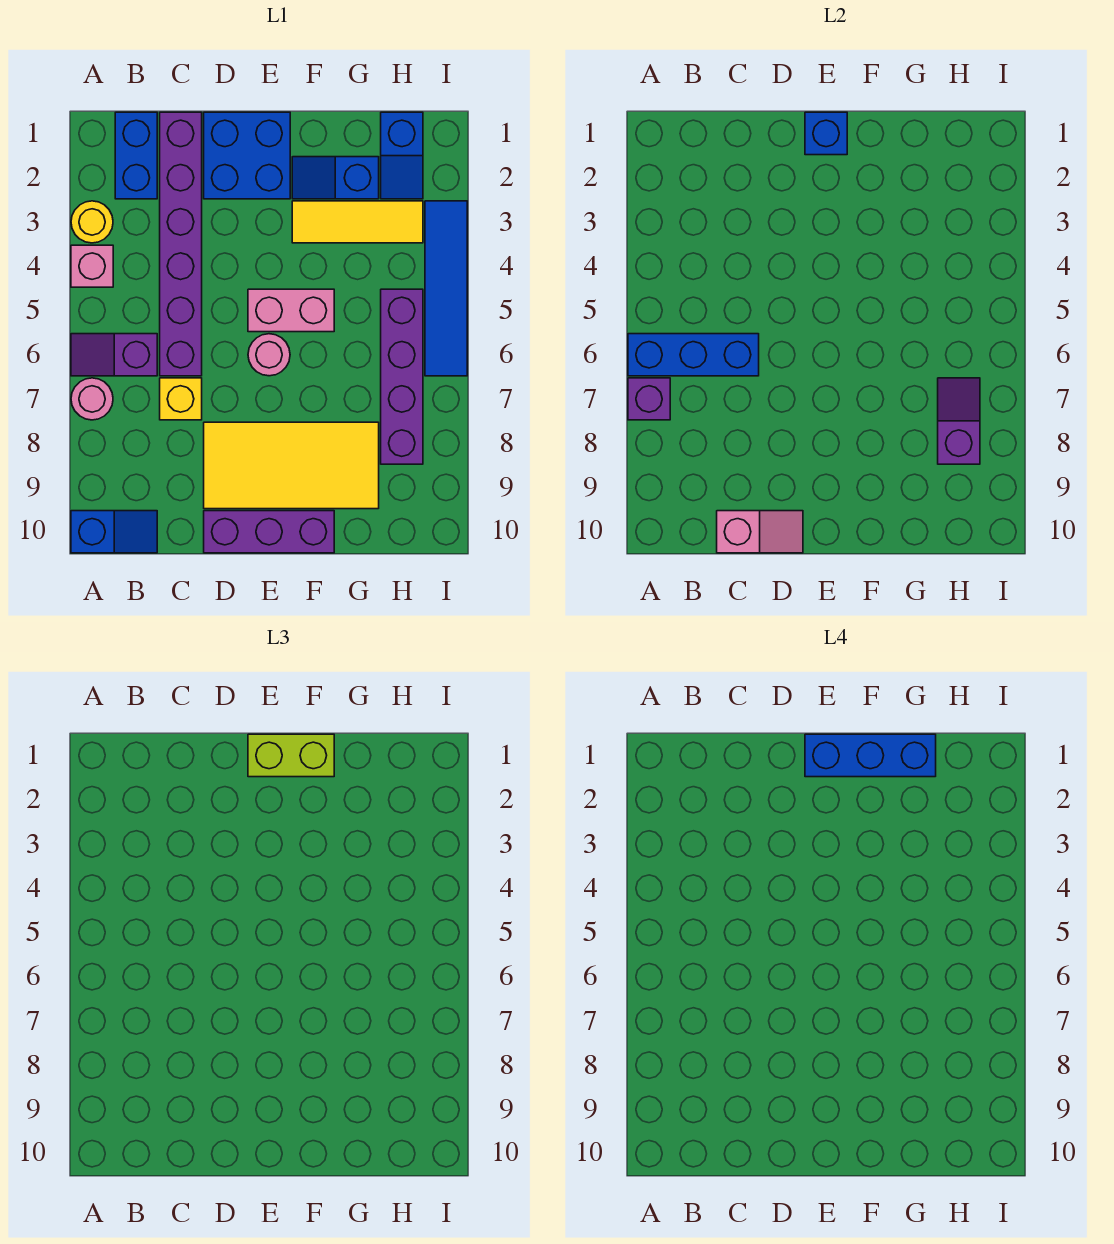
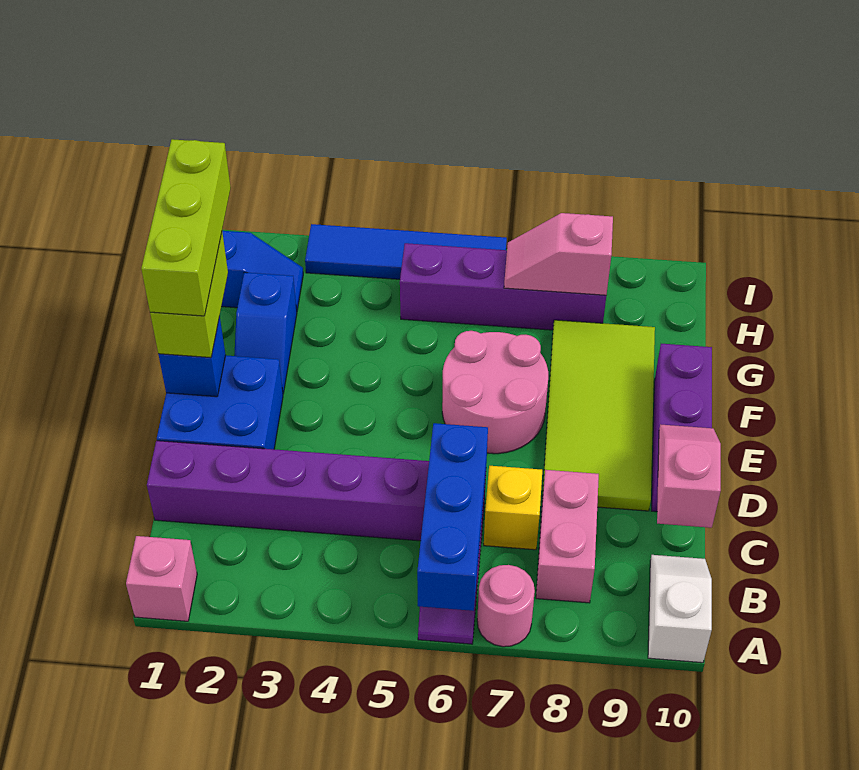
yellow 1x1 round brick [71,201,113,243] -> none
pink 1x1 brick [71,245,113,287] -> pink 1x1 brick moved to [126,536,197,621]
purple 1x1 brick [628,378,670,420] -> none
blue 1x2 slope [71,511,157,553] -> white 1x2 slope [648,555,712,663]
blue 1x2 brick [115,112,157,199] -> none
yellow 2x4 tile [204,422,379,509] -> lime 2x4 tile [542,320,655,511]
blue 1x3 brick [805,734,936,777] -> lime 1x3 brick [141,139,231,316]
pink 1x2 brick [248,289,334,332] -> pink 1x2 brick moved to [536,470,599,603]
pink 1x1 round brick [248,334,290,376] -> pink 2x2 round brick [442,331,548,454]
yellow 1x3 tile [292,201,423,243] -> none
purple 1x2 slope [938,378,980,464] -> pink 1x2 slope [504,213,613,295]

